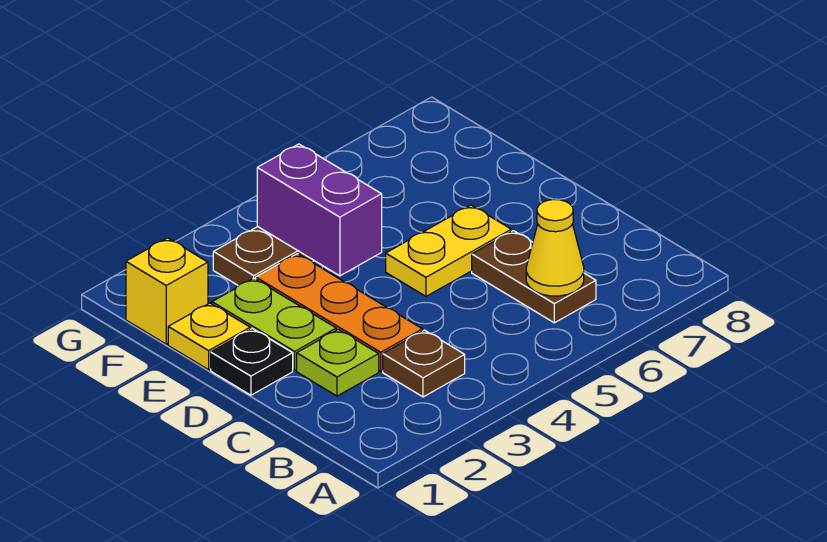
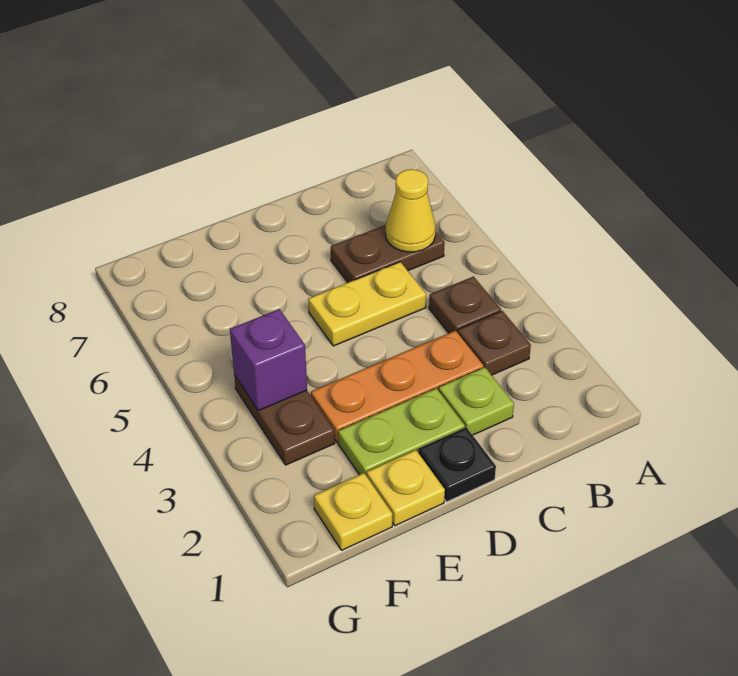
none -> brown 1x1 plate [429,277,501,333]
yellow 1x2 plate [386,205,511,296] -> yellow 1x2 plate turned to [308,262,426,346]
purple 1x2 brick [257,144,382,276] -> purple 1x1 brick [230,309,307,411]
yellow 1x1 brick [126,238,208,344] -> yellow 1x1 plate [314,473,392,550]

